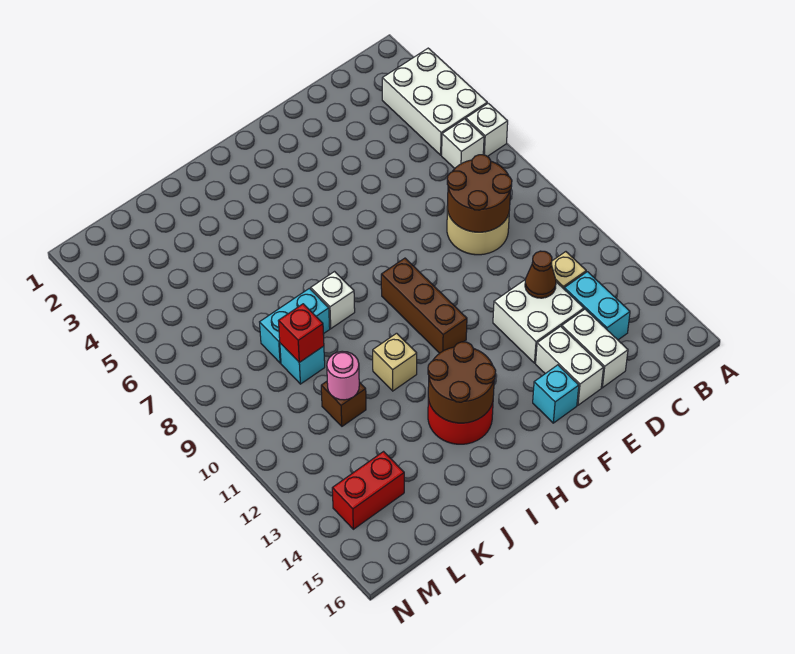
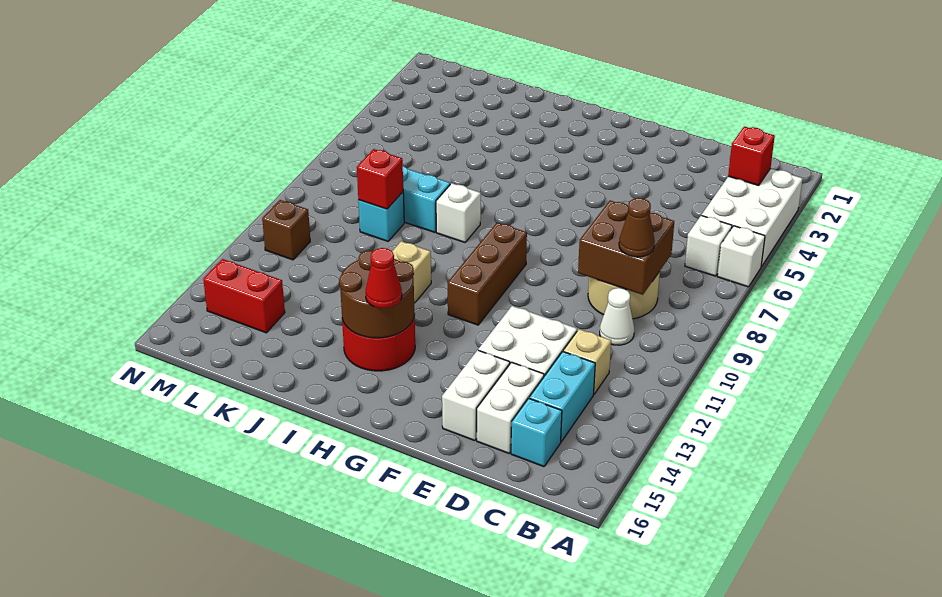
none -> red 1x1 brick [728,126,775,185]
brown 2x2 round brick [447,155,512,232] -> brown 2x2 brick [578,201,674,295]
none -> white 1x1 cone [600,288,634,345]
brown 1x1 cone [525,251,556,298] -> brown 1x1 cone moved to [619,198,655,257]
cyan 1x1 brick [533,365,579,423] -> cyan 1x1 brick moved to [511,398,562,467]
none -> red 1x1 cone [365,248,402,308]
brown 1x1 brick [321,381,366,426] -> brown 1x1 brick moved to [262,200,310,260]
pink 1x1 round brick [327,351,359,400] -> none

